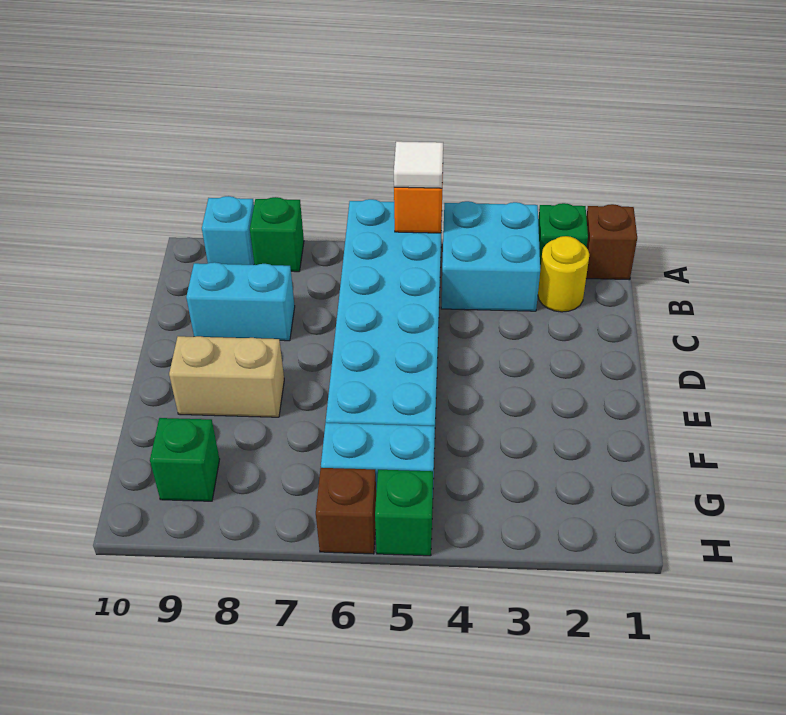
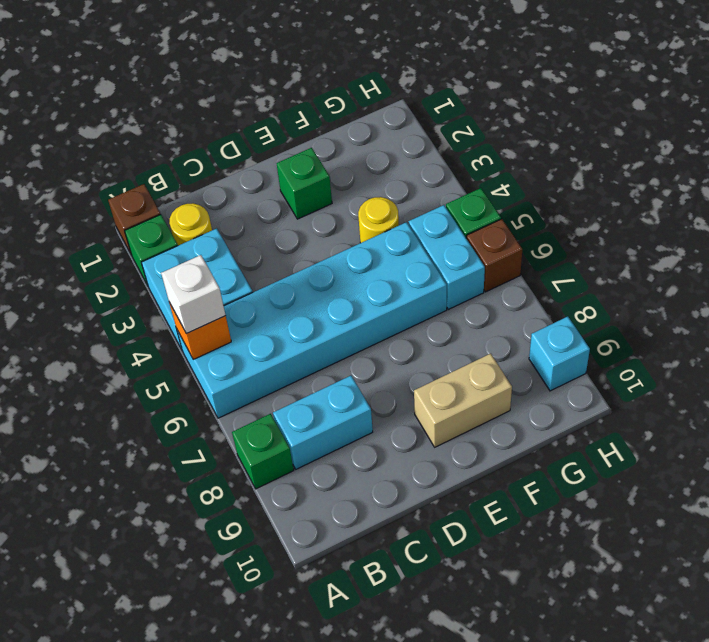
white 1x1 tile [394,141,443,188] -> white 1x1 brick [161,255,226,334]
cyan 1x1 brick [202,196,254,265] -> cyan 1x1 brick moved to [529,316,590,391]
cyan 1x2 brick [186,262,295,341] -> cyan 1x2 brick turned to [273,376,373,469]
tan 1x2 brick [169,336,284,417] -> tan 1x2 brick turned to [414,354,512,447]
none -> yellow 1x1 round brick [358,197,399,243]
green 1x1 brick [150,418,220,501] -> green 1x1 brick moved to [276,148,332,219]

